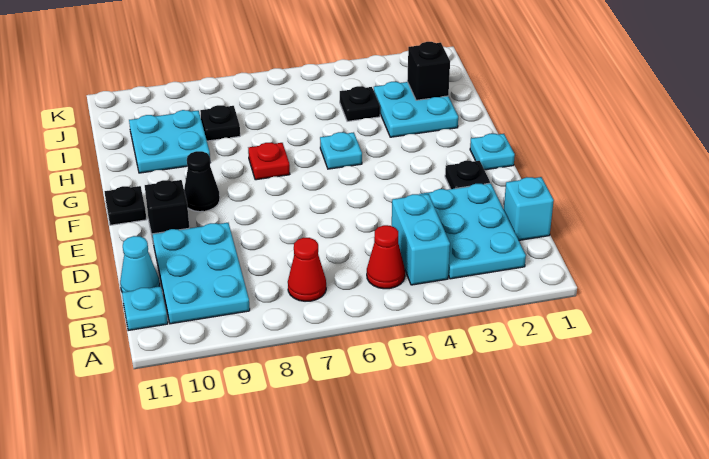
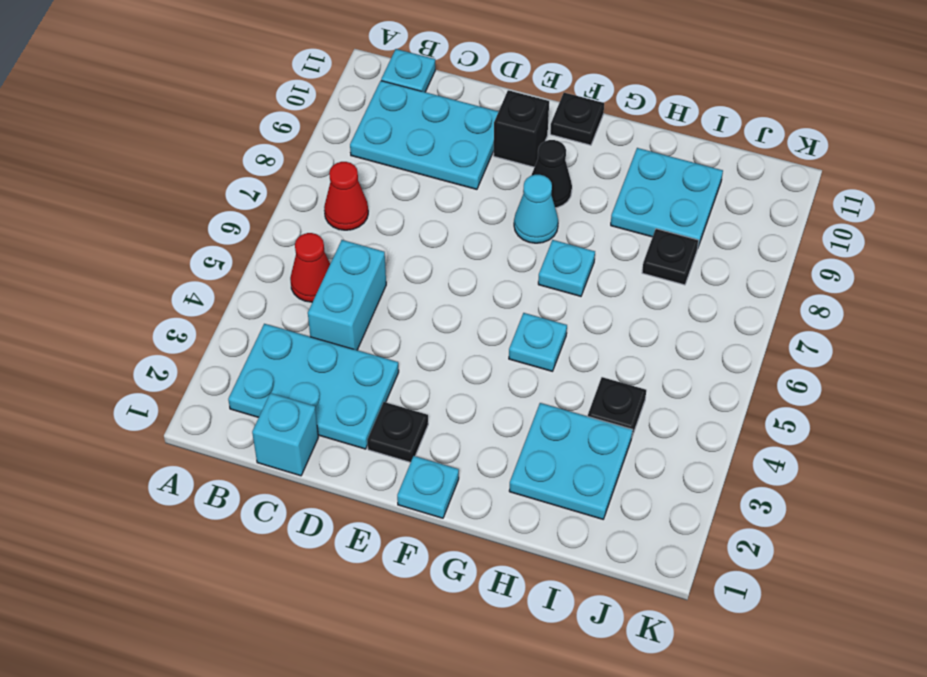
cyan 1x2 brick [392,194,450,285] -> cyan 1x2 brick turned to [308,240,386,350]
cyan 1x1 cone [120,236,160,292] -> cyan 1x1 cone moved to [514,175,558,243]
red 1x1 plate [248,143,290,180] -> cyan 1x1 plate [538,240,595,296]
black 1x1 brick [407,42,450,100] -> none

